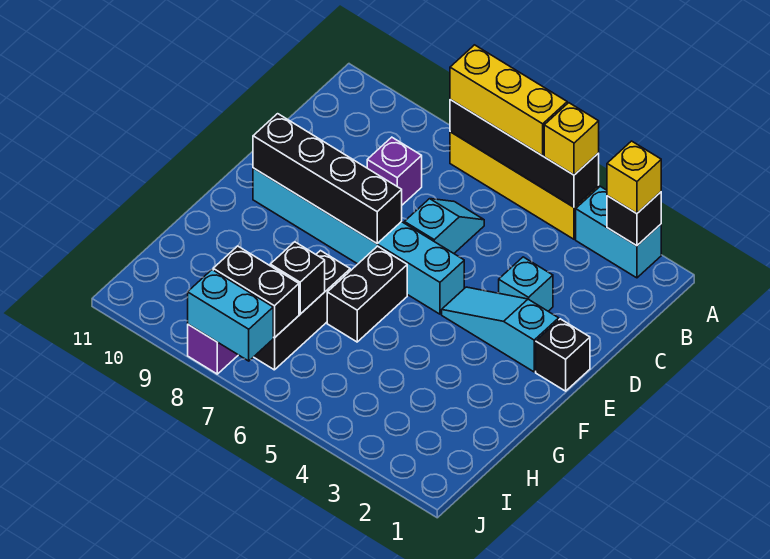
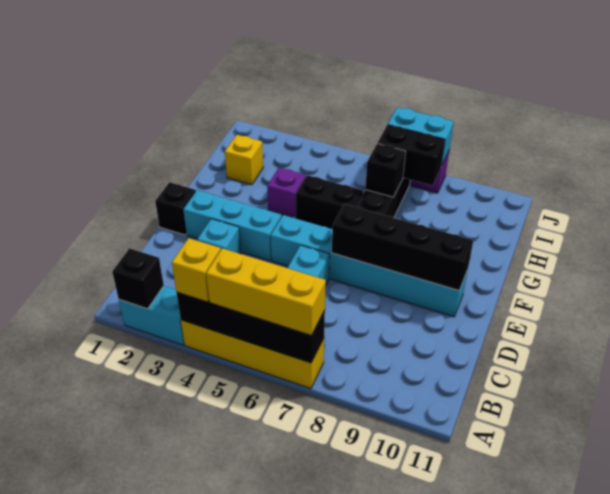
yellow 1x1 brick [607,141,661,213] -> yellow 1x1 brick moved to [225,135,263,185]
purple 1x1 brick [367,137,422,205] -> purple 1x1 brick moved to [267,168,306,218]
cyan 1x3 slope [442,287,559,372] -> cyan 1x3 brick [183,190,282,261]
black 1x2 brick [327,246,407,342] -> black 1x2 brick turned to [296,175,363,229]

